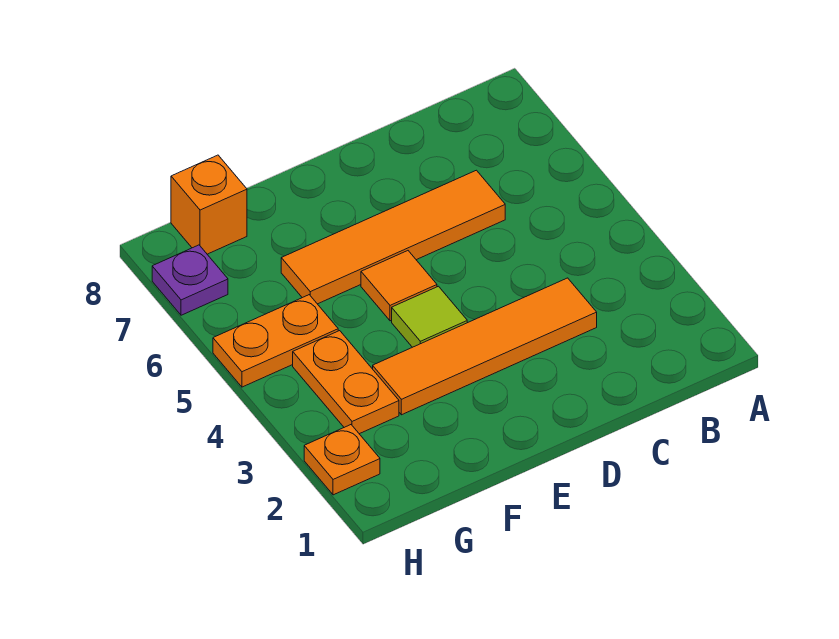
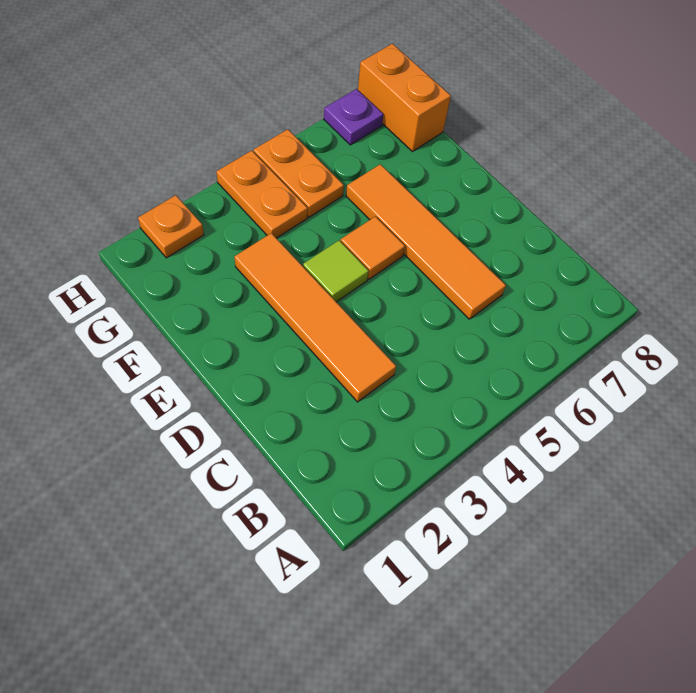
orange 1x2 plate [293,331,399,434] -> orange 1x2 plate turned to [216,151,308,238]
orange 1x1 brick [171,155,247,254] -> orange 1x2 brick [358,44,451,151]

